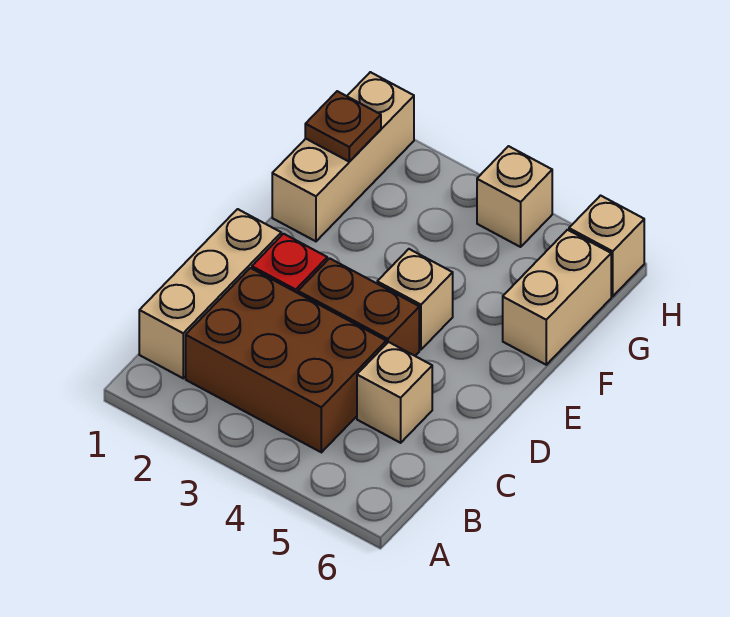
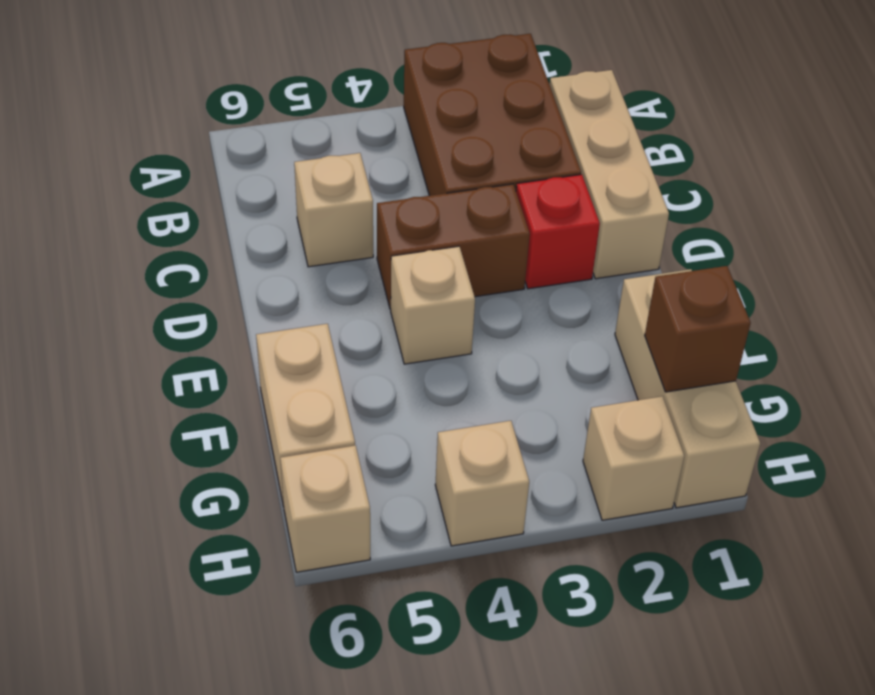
brown 2x3 brick [186,268,386,452] -> brown 2x3 brick turned to [404,34,581,196]
brown 1x1 plate [305,91,381,162] -> brown 1x1 brick [645,266,751,392]
none -> tan 1x1 brick [583,396,684,520]

